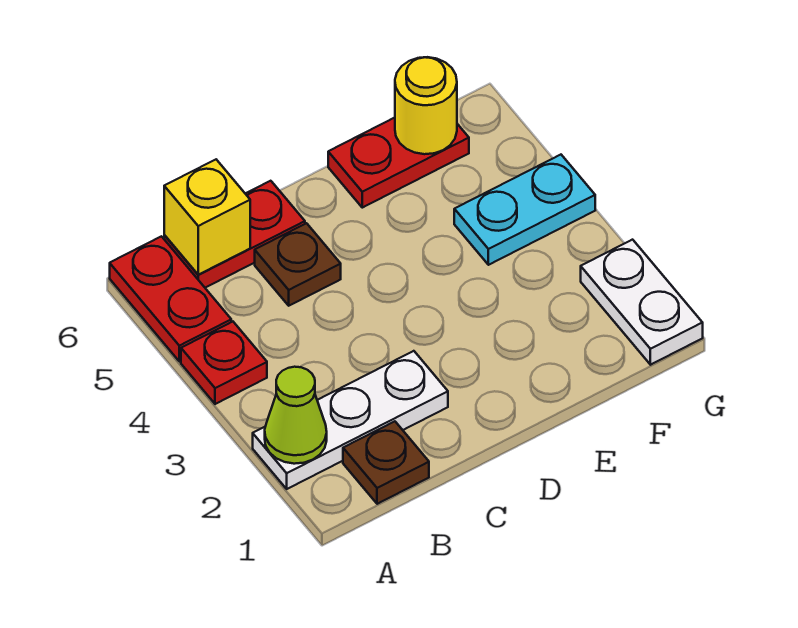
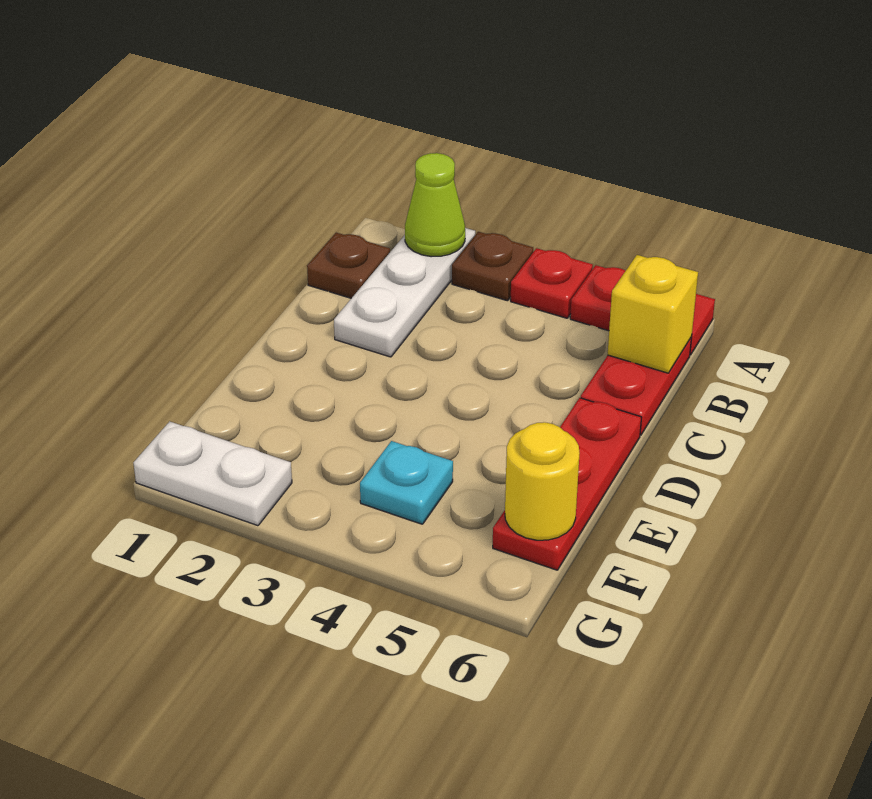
brown 1x1 plate [255,223,341,306] -> brown 1x1 plate moved to [452,232,533,301]
red 1x2 plate [328,118,469,208] -> red 1x3 plate [493,398,641,570]
cyan 1x2 plate [454,155,595,265] -> cyan 1x1 plate [360,441,453,524]

